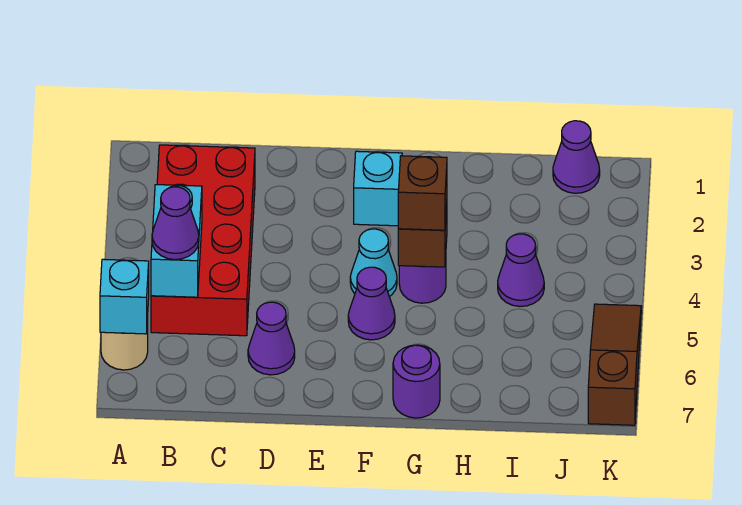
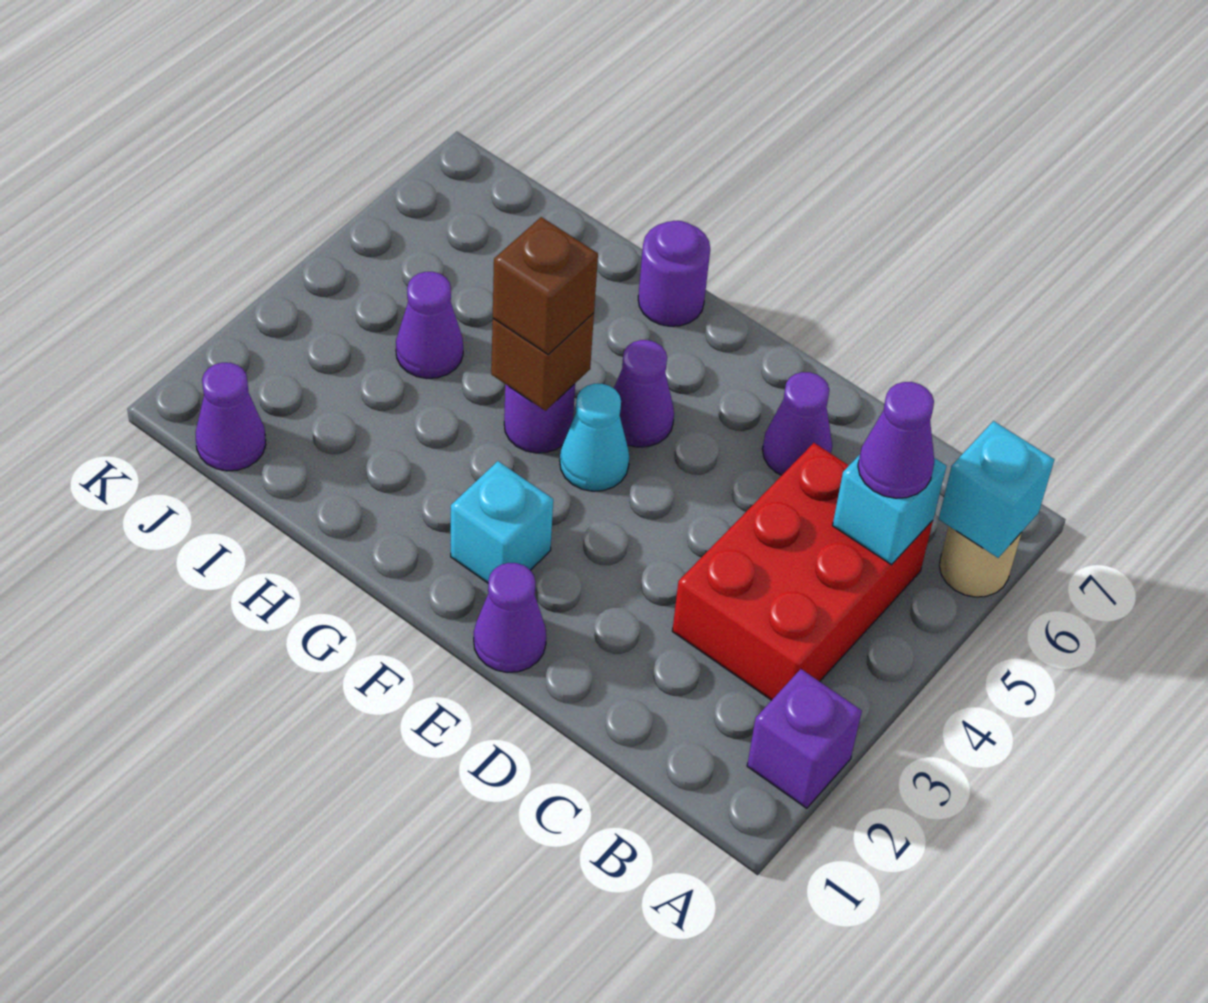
none -> purple 1x1 brick [747,669,862,808]
red 2x4 brick [151,145,255,336] -> red 2x3 brick [672,443,933,700]
cyan 1x2 brick [151,185,202,297] -> cyan 1x1 brick [832,455,946,565]
none -> purple 1x1 cone [474,563,546,673]
brown 1x3 slope [588,304,641,425] -> none

